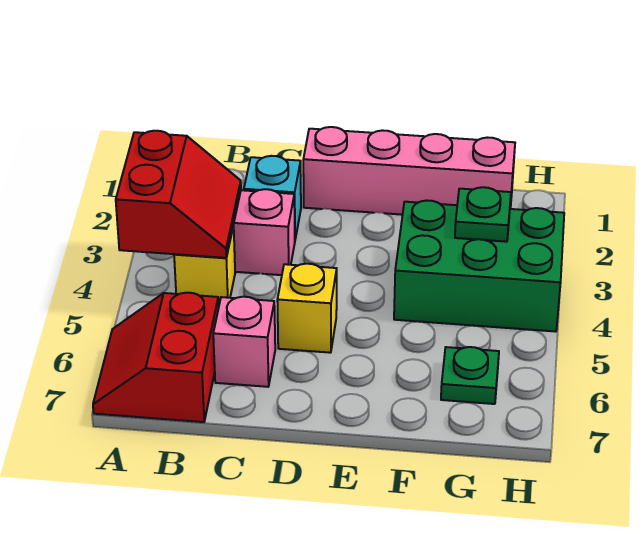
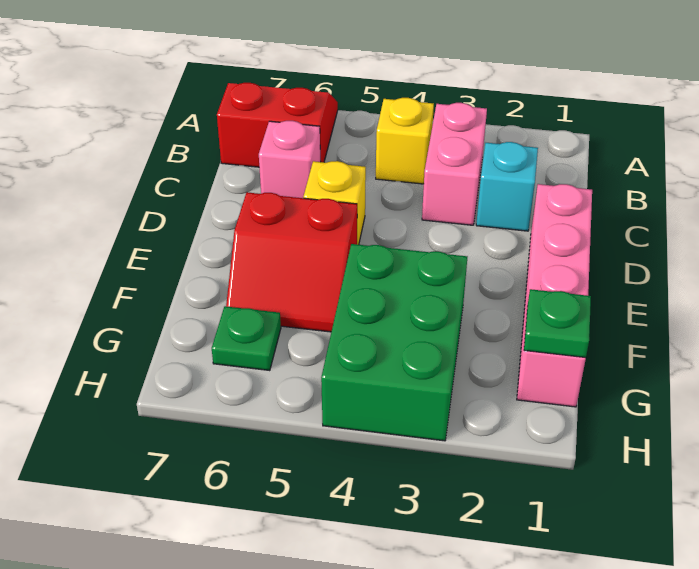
red 2x2 slope [116,131,241,258] -> red 2x2 slope moved to [226,192,357,332]
green 1x1 plate [455,187,511,242] -> green 1x1 plate moved to [524,289,591,358]

